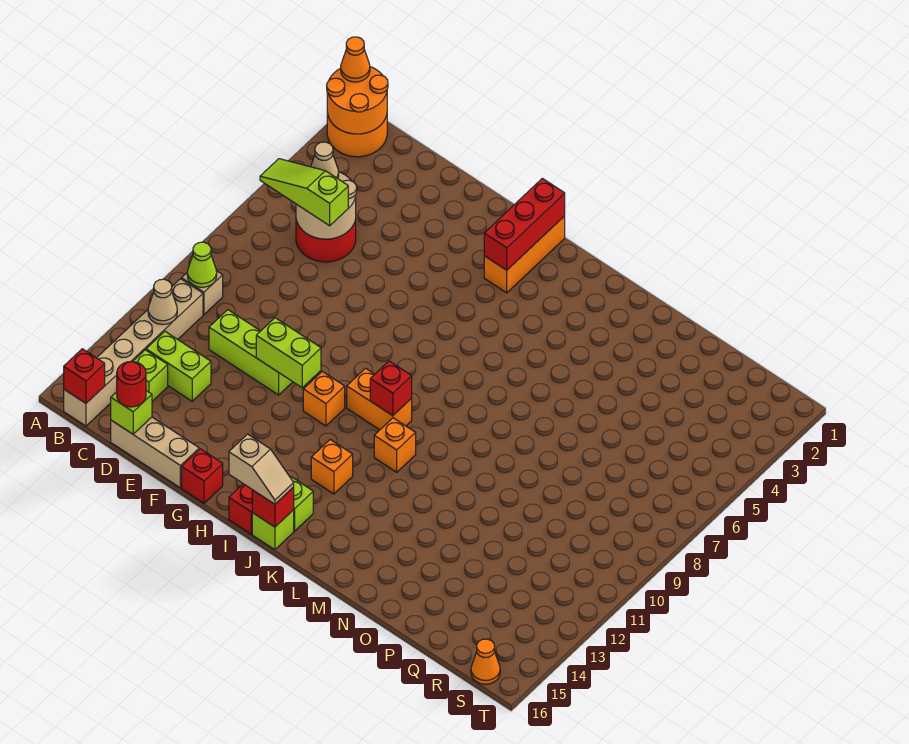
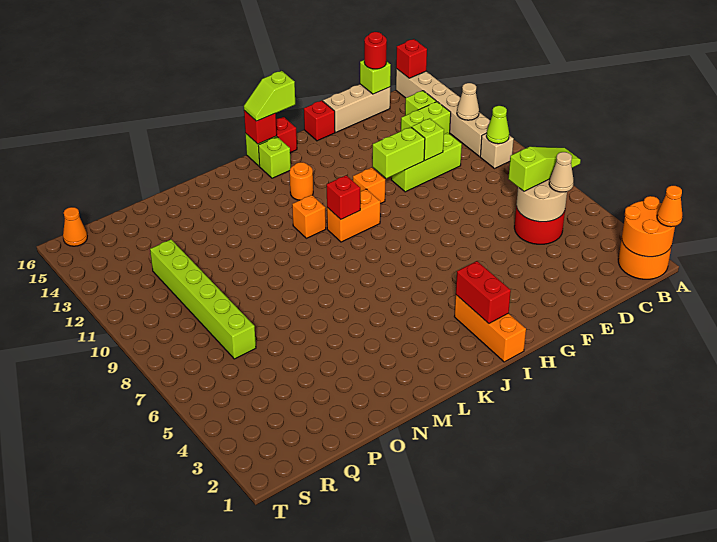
none -> lime 1x1 brick [412,118,444,160]
red 1x3 brick [484,178,565,270] -> red 1x2 brick [456,261,511,323]
tan 1x2 slope [229,434,294,504] -> lime 1x2 slope [244,71,295,121]
orange 1x1 brick [311,440,353,494] -> orange 1x1 round brick [290,162,313,200]
none -> lime 1x6 brick [150,240,256,359]

